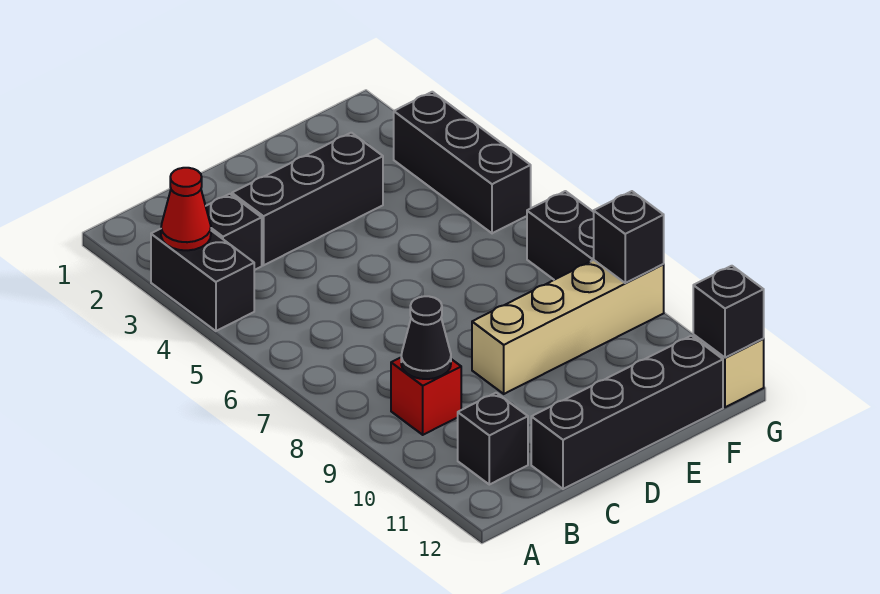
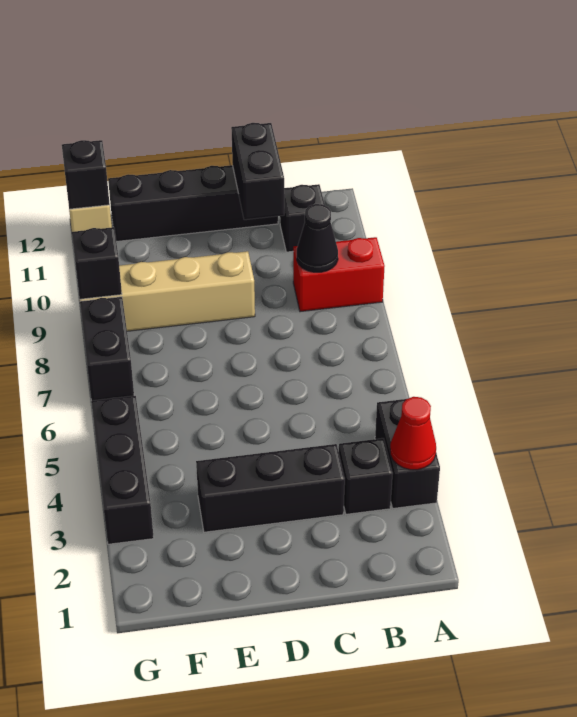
red 1x1 brick [391,358,461,435] -> red 1x2 brick [293,237,385,312]
none -> black 1x2 brick [231,123,284,220]

